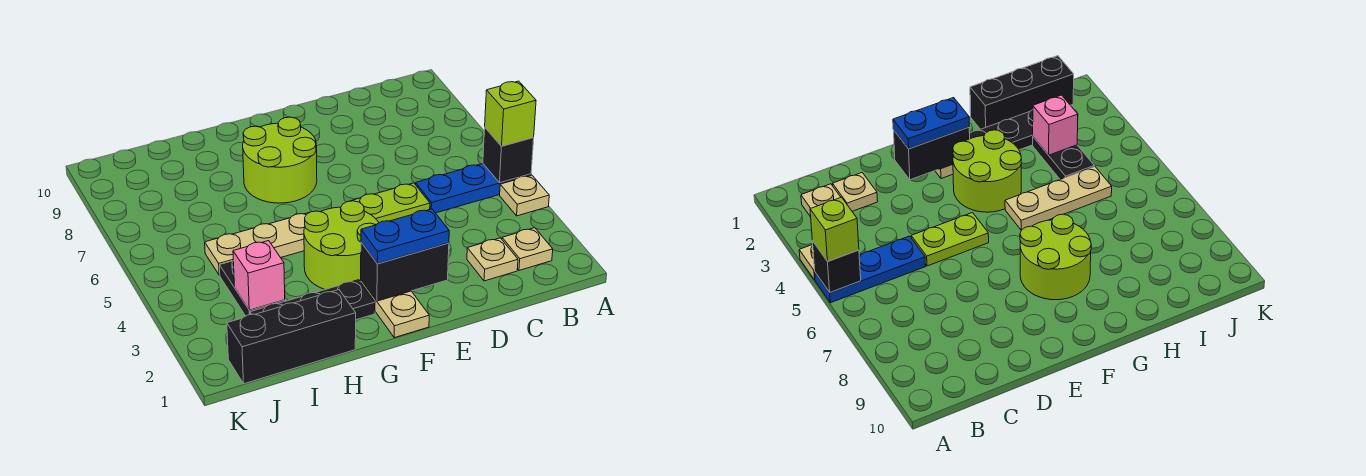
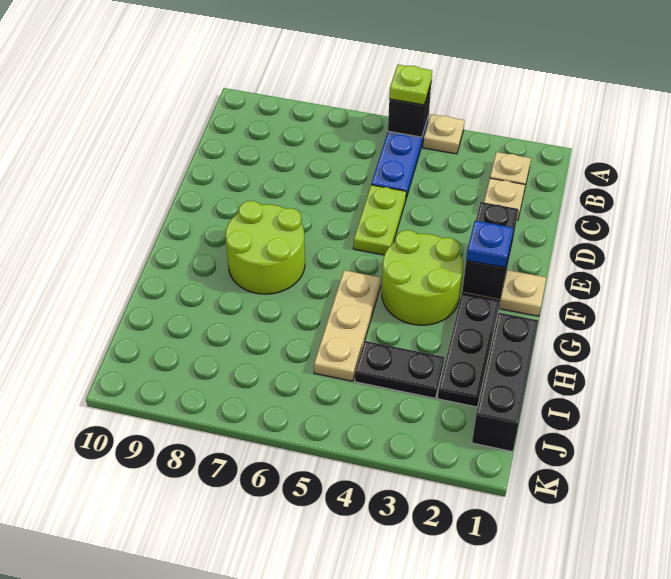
lime 1x1 brick [485,81,536,146] -> lime 1x1 plate [389,65,432,105]
blue 1x2 plate [361,209,449,264] -> blue 1x1 plate [466,221,514,268]
pink 1x1 brick [233,241,285,310] -> none

